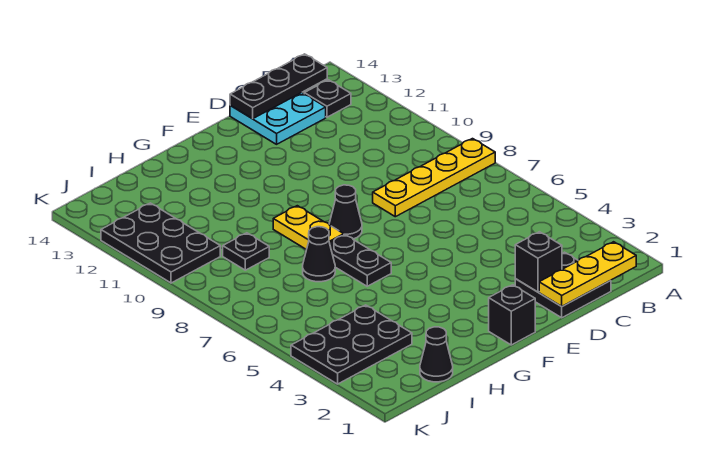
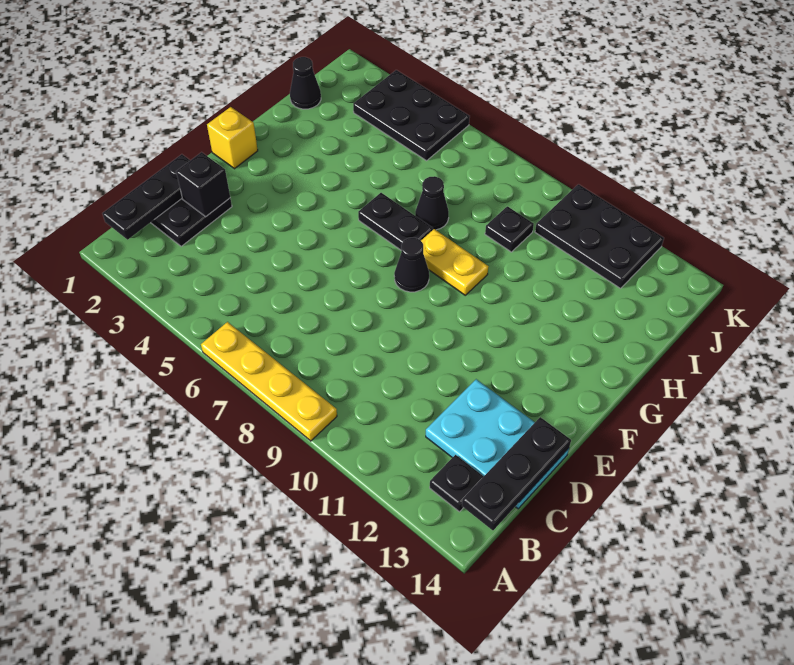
yellow 1x4 plate [373,139,495,217] -> yellow 1x4 plate turned to [201,322,337,441]
yellow 1x3 plate [539,242,636,306] -> black 1x3 plate [102,154,190,240]
cyan 2x2 plate [230,93,326,144] -> cyan 2x3 plate [426,379,569,509]
black 1x1 brick [489,285,535,345] -> yellow 1x1 brick [207,107,258,169]
black 2x3 plate [291,305,412,384] -> black 2x3 plate turned to [353,70,470,161]

